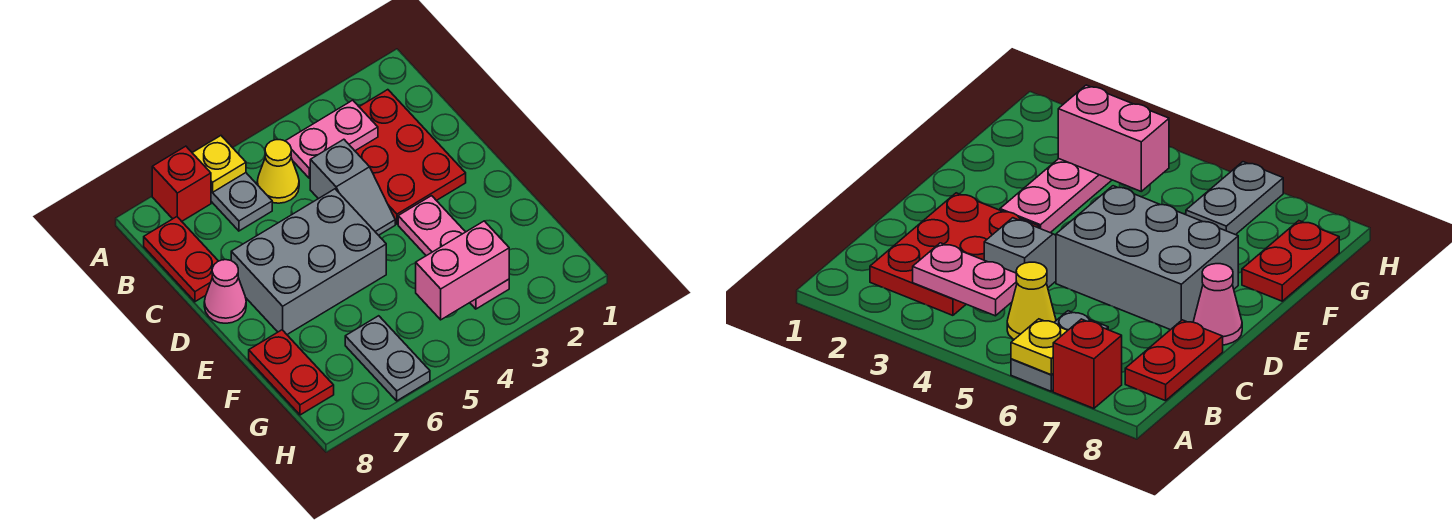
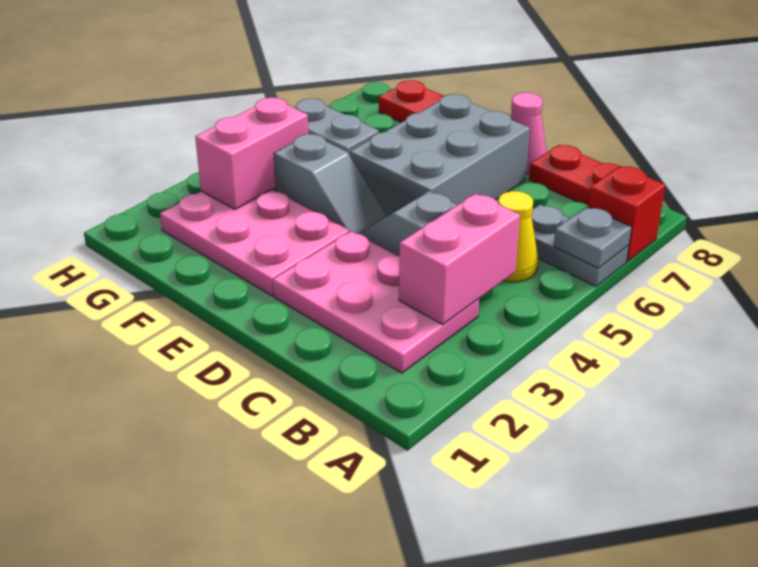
yellow 1x1 plate [193,136,246,192] -> grey 1x1 plate [554,207,632,268]
red 2x3 plate [355,90,466,224] -> pink 2x3 plate [273,231,479,373]
pink 1x2 plate [286,100,378,178] -> pink 1x2 brick [399,194,520,324]
pink 1x3 plate [398,196,509,309] -> pink 2x3 plate [160,189,349,296]
none -> grey 1x2 slope [274,134,386,234]

